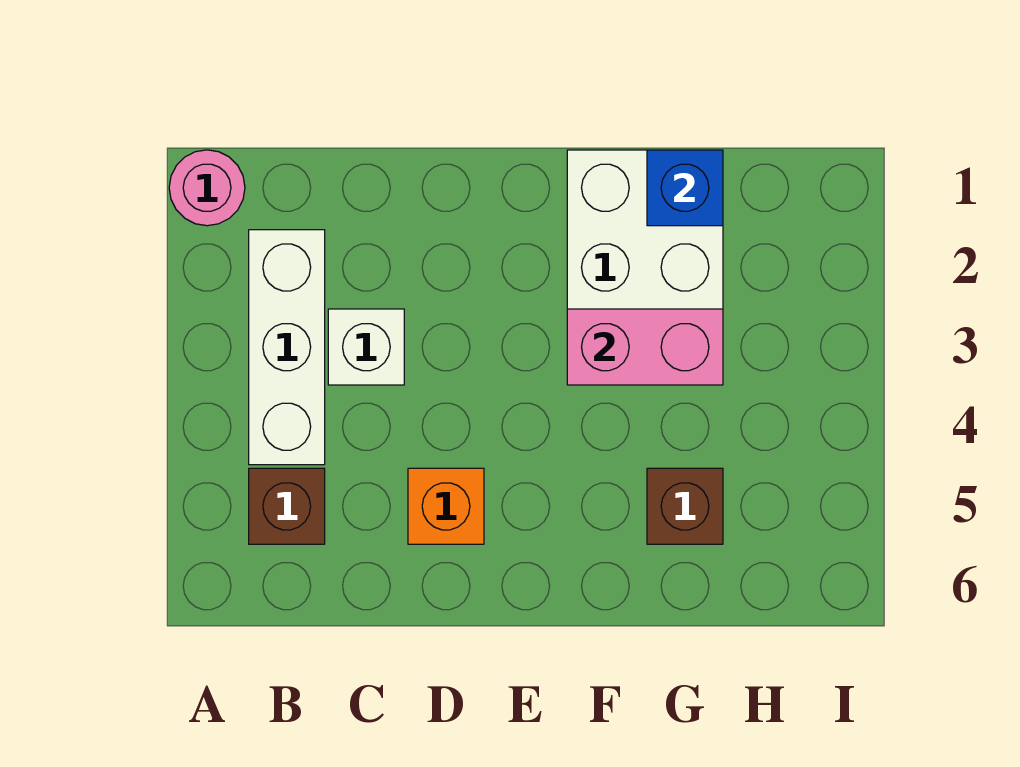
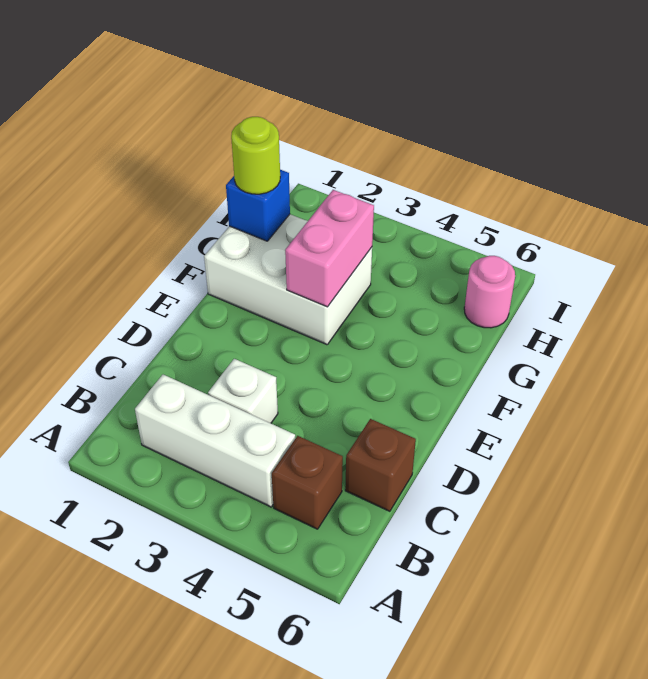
pink 1x1 round brick [169,150,245,226] -> pink 1x1 round brick moved to [464,256,515,328]
orange 1x1 brick [408,468,484,544] -> none
none -> lime 1x1 round brick [231,117,280,194]
brown 1x1 brick [647,468,723,544] -> brown 1x1 brick moved to [345,419,416,511]

